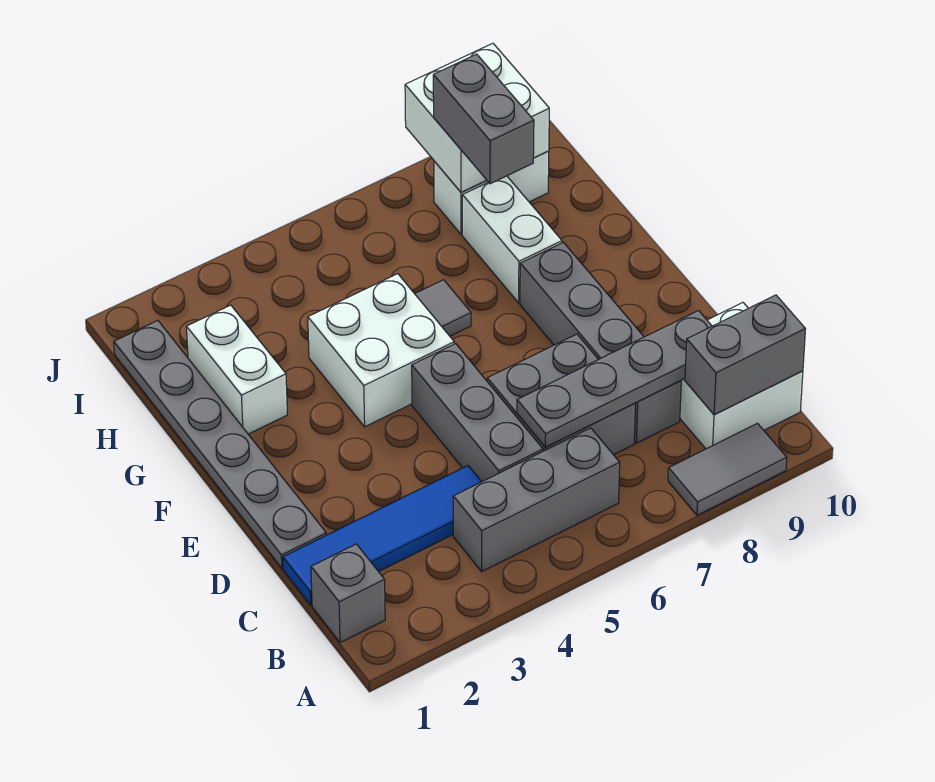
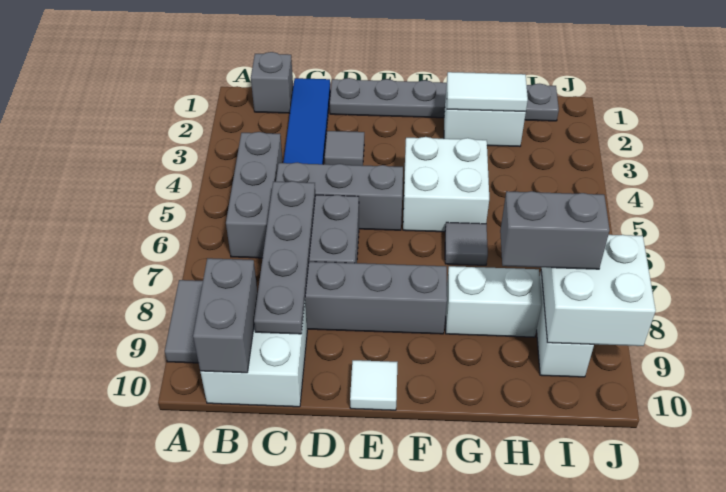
none -> grey 1x1 tile [324,131,364,166]
none -> white 1x1 tile [350,360,398,410]
none -> white 1x2 tile [447,72,528,111]

